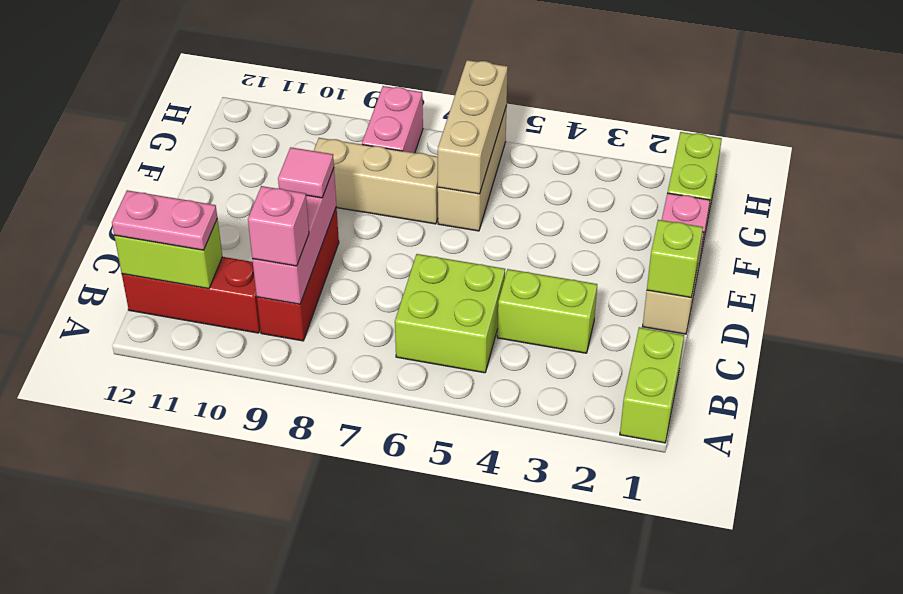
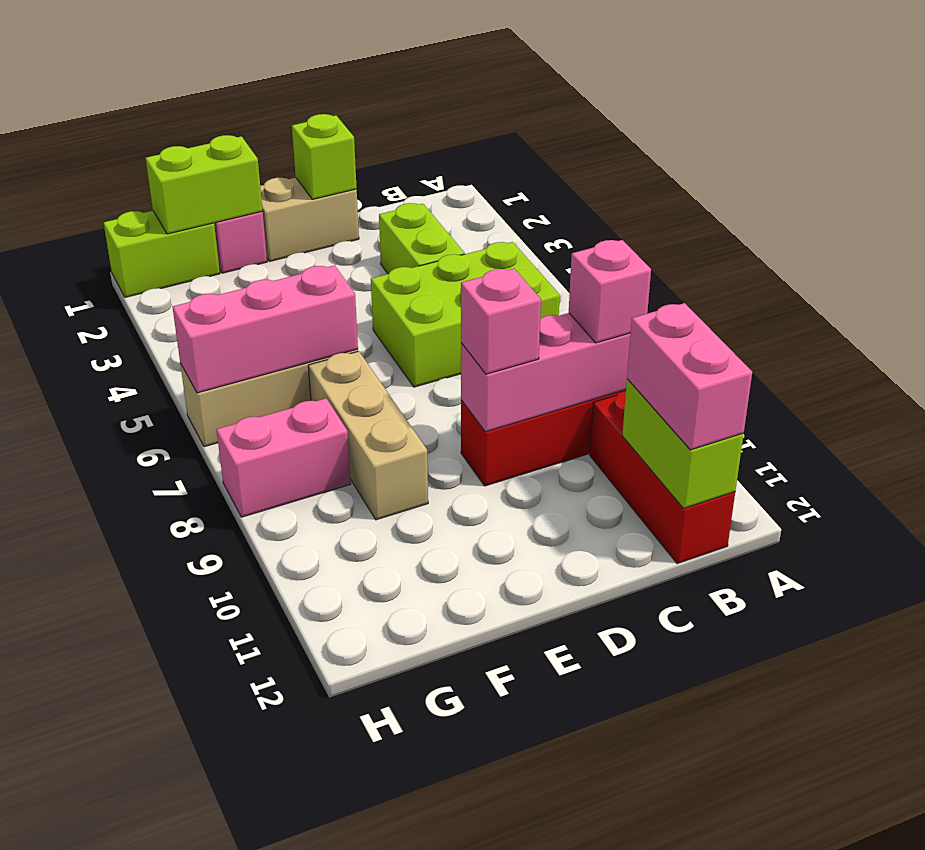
lime 1x2 brick [620,327,684,443] -> lime 1x2 brick moved to [146,135,263,234]
lime 2x2 brick [395,254,505,373] -> lime 2x3 brick [371,242,560,387]
pink 1x2 plate [112,190,217,250] -> pink 1x2 brick [627,303,752,450]
pink 1x1 tile [278,147,334,198] -> pink 1x1 brick [461,269,541,374]
tan 1x3 brick [438,60,508,194] -> pink 1x3 brick [173,265,358,393]

